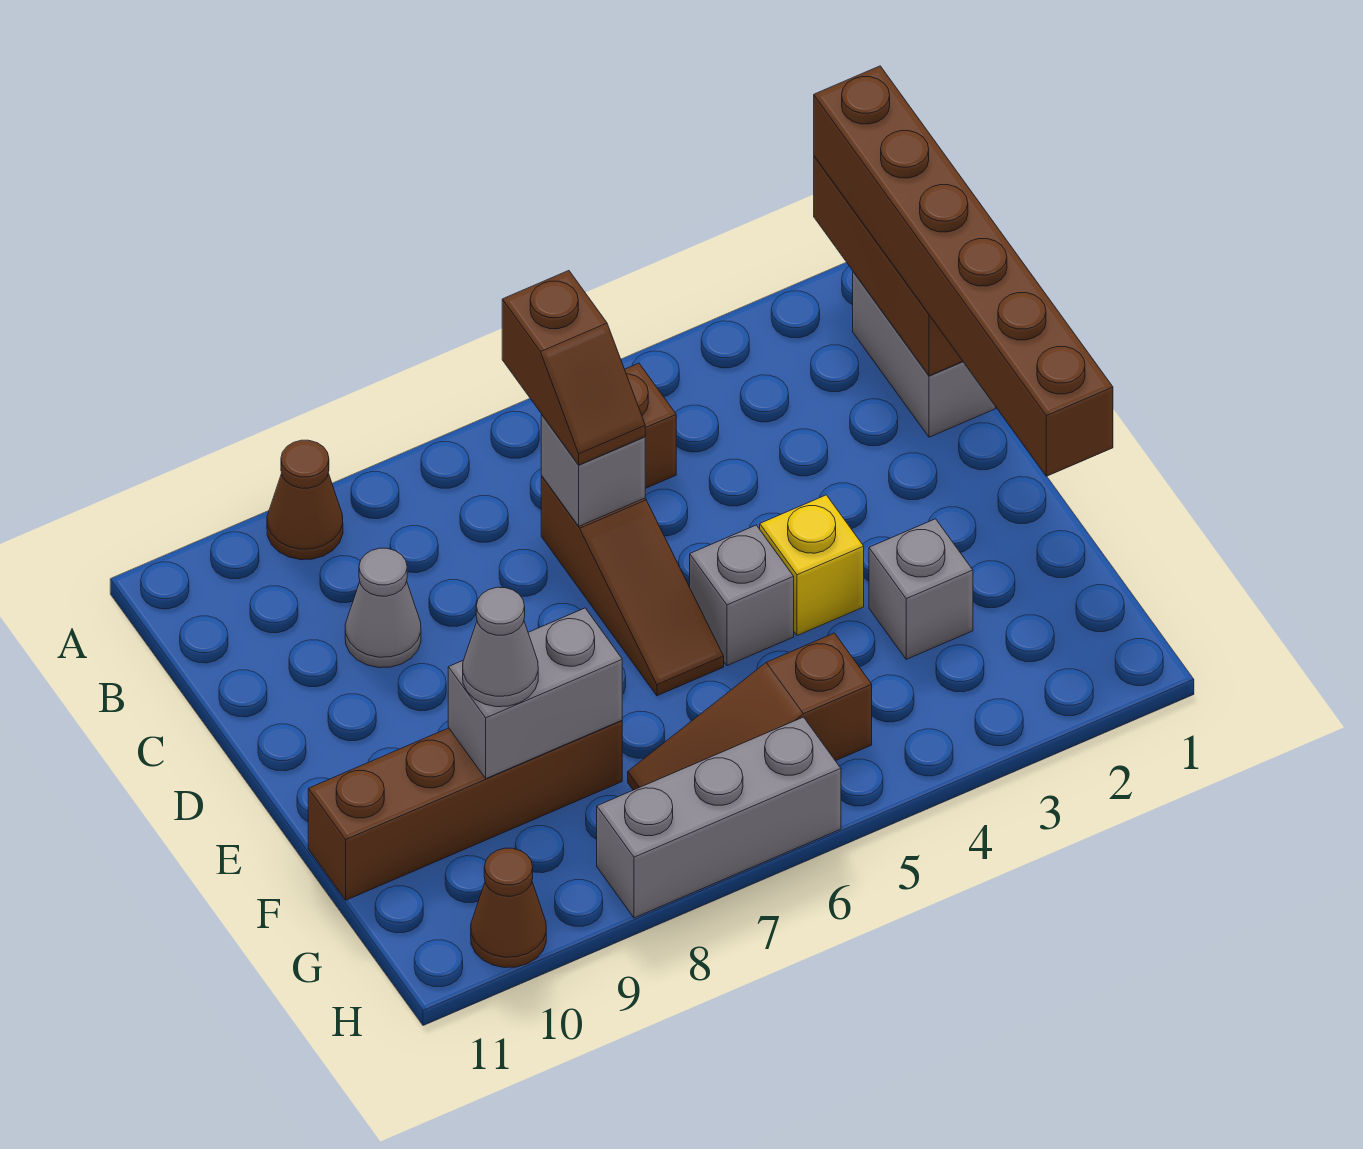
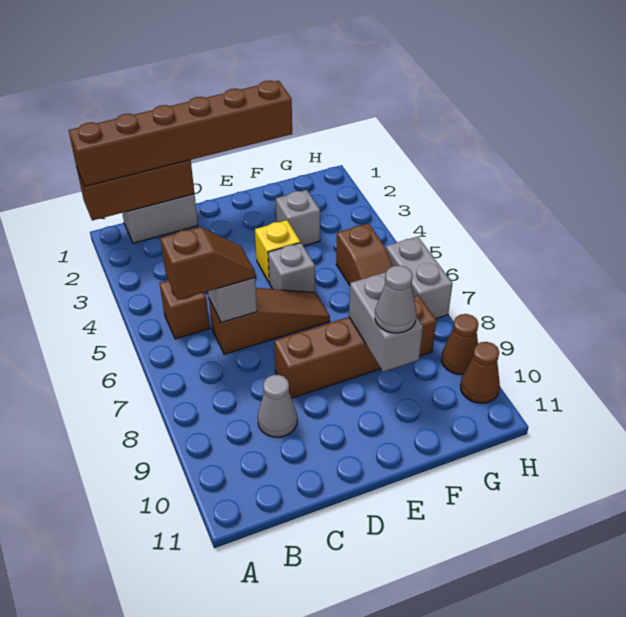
brown 1x1 cone [267,440,343,560] -> brown 1x1 cone moved to [442,314,478,374]
brown 1x4 brick [308,721,622,900] -> brown 1x4 brick turned to [274,295,436,398]
grey 1x3 brick [597,717,841,918] -> grey 1x2 brick [386,237,453,319]

